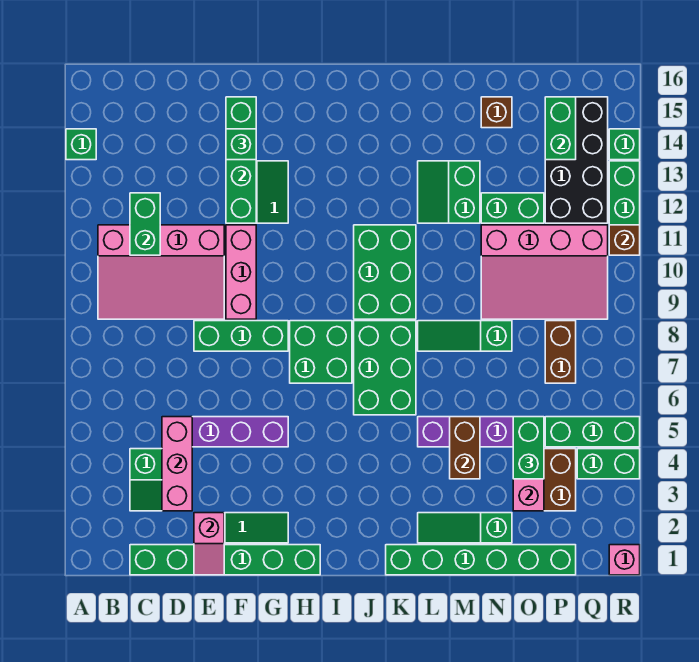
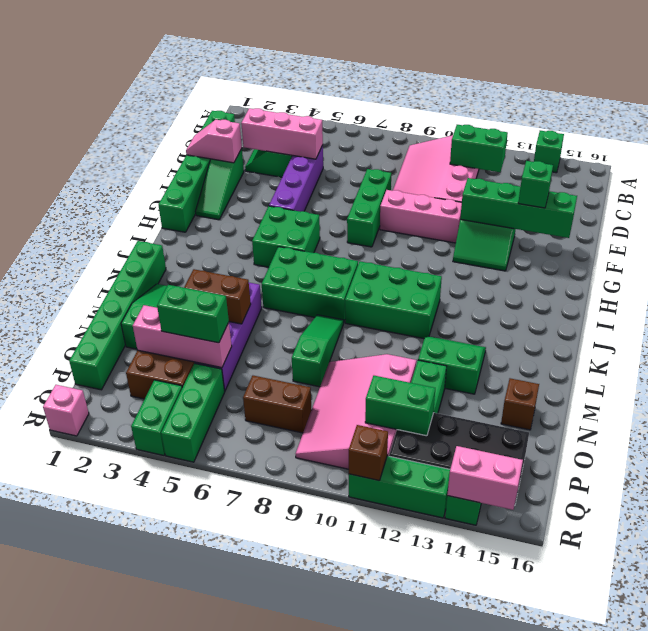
green 2x2 brick [290,321,352,383] -> green 2x2 brick moved to [252,206,320,267]
green 1x2 brick [545,97,576,160] -> green 1x2 brick moved to [365,376,435,436]
none -> pink 1x2 brick [447,446,523,510]

